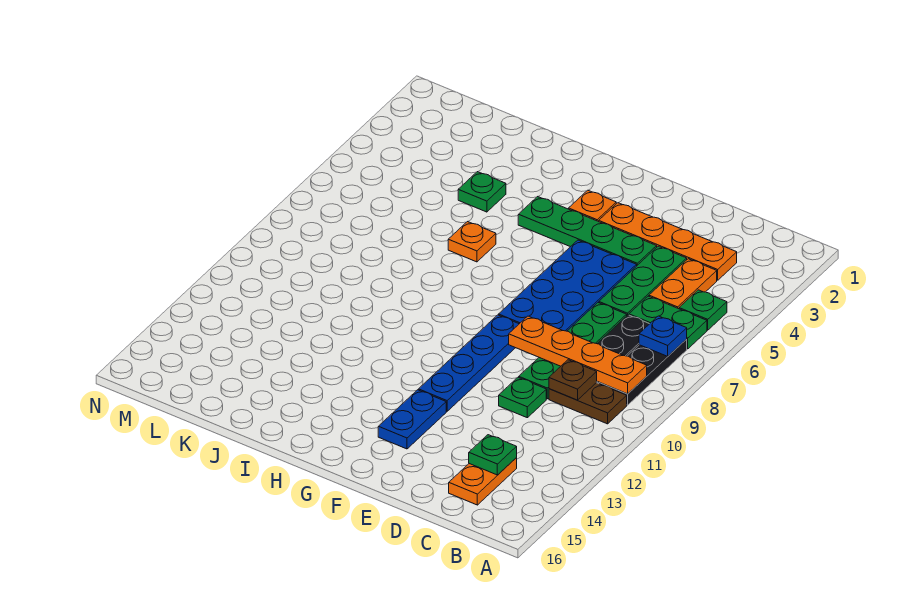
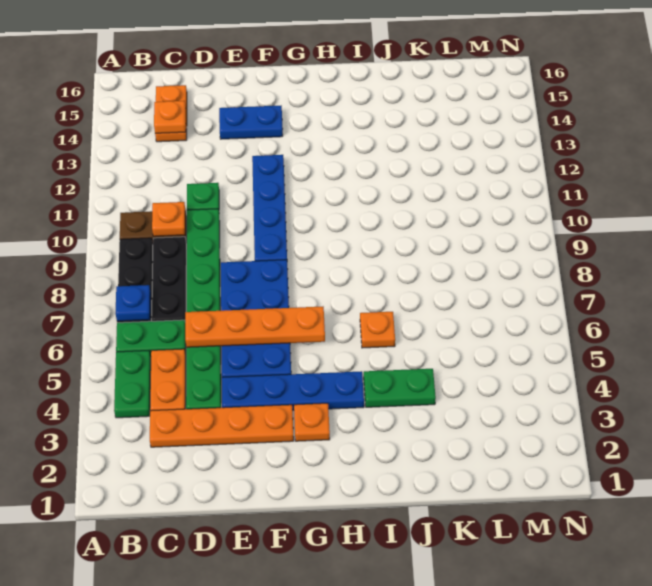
green 1x1 plate [679,290,727,330] -> green 1x2 plate [114,351,151,418]
orange 1x4 plate [509,316,647,394] -> orange 1x4 plate moved to [185,307,325,347]
brown 1x1 plate [549,360,597,400] -> orange 1x1 plate [152,202,185,236]
green 1x1 plate [469,435,517,475] -> orange 1x1 plate [154,101,186,133]
green 1x4 plate [518,197,657,265] -> blue 1x4 plate [222,371,364,410]
blue 1x2 plate [378,390,446,449] -> blue 1x2 plate turned to [219,106,283,139]
green 1x1 plate [458,172,506,212] -> green 1x2 plate [364,369,436,407]

